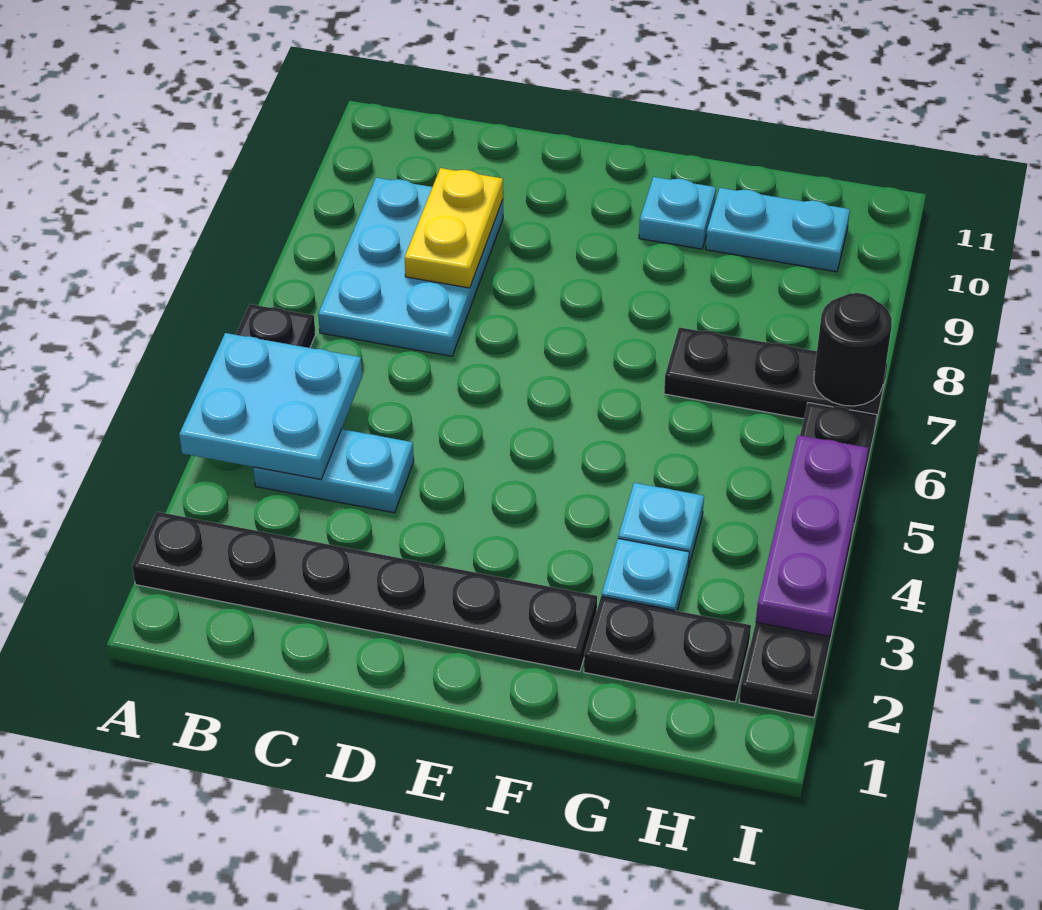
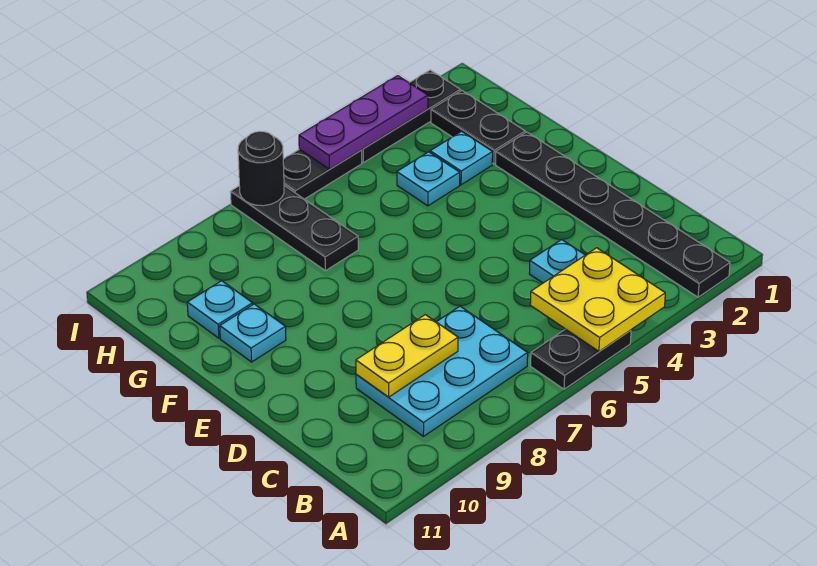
cyan 2x2 plate [179,333,362,479] -> yellow 2x2 plate [530,248,665,351]
cyan 1x2 plate [706,188,850,272] -> cyan 1x1 plate [187,281,253,338]

